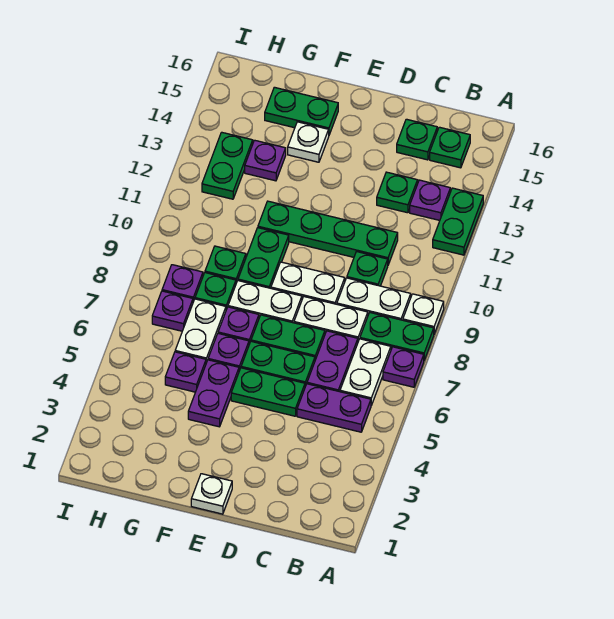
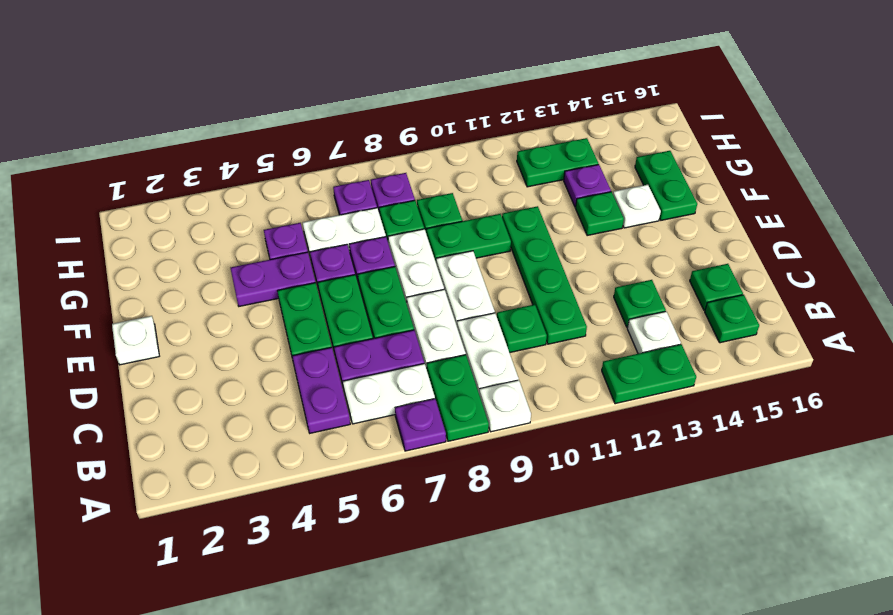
purple 1x1 plate [410,180,450,220] -> white 1x1 plate [627,311,681,354]
none -> green 1x1 plate [576,192,624,236]

